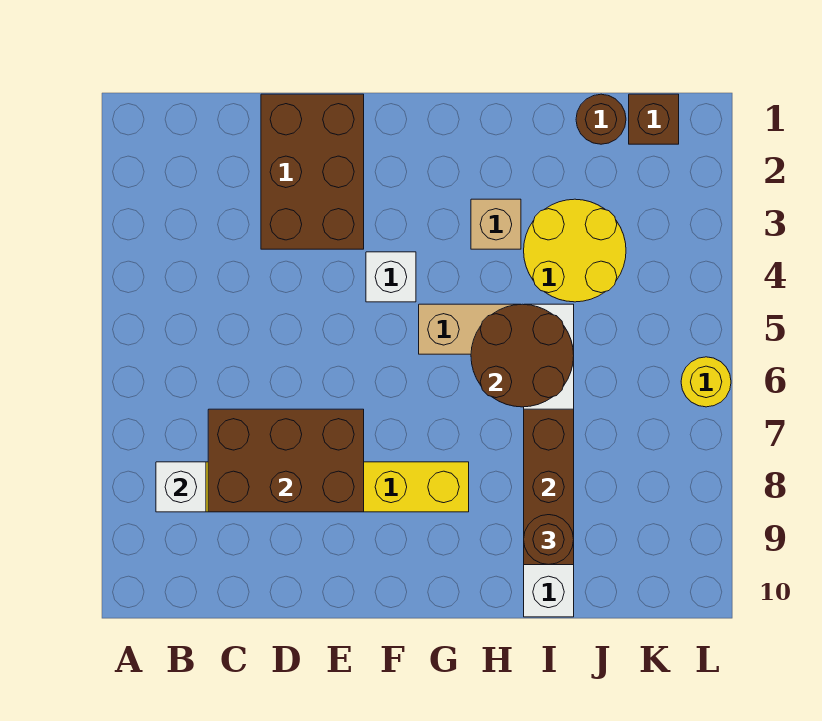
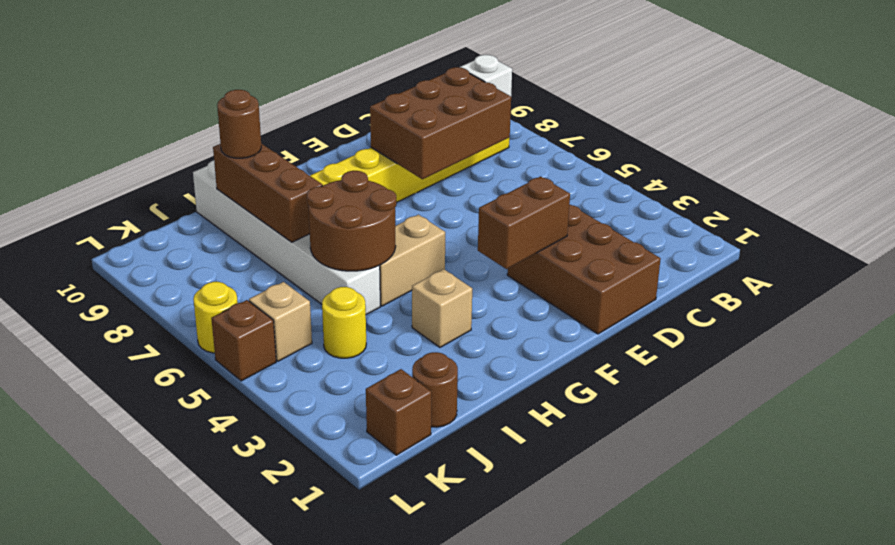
none -> brown 1x2 brick [478,176,570,269]
white 1x1 brick [366,252,416,302] -> none
yellow 2x2 round brick [524,199,626,302] -> yellow 1x1 round brick [322,287,366,358]
none -> tan 1x1 brick [249,282,312,361]
none -> brown 1x1 brick [211,300,276,381]

